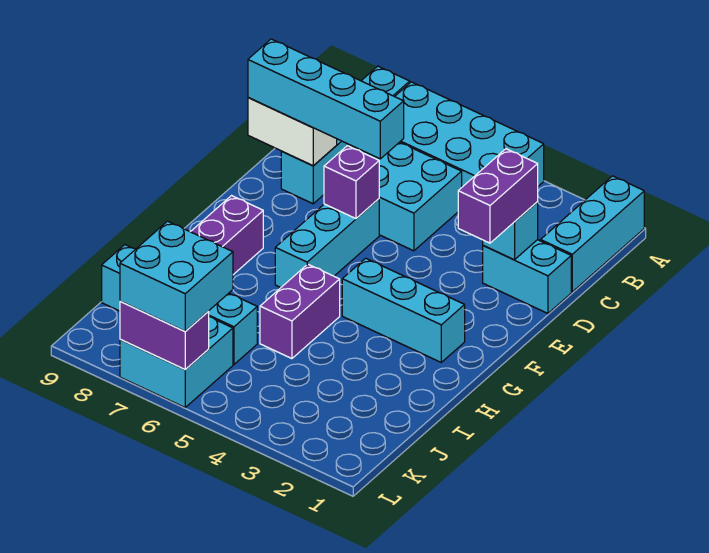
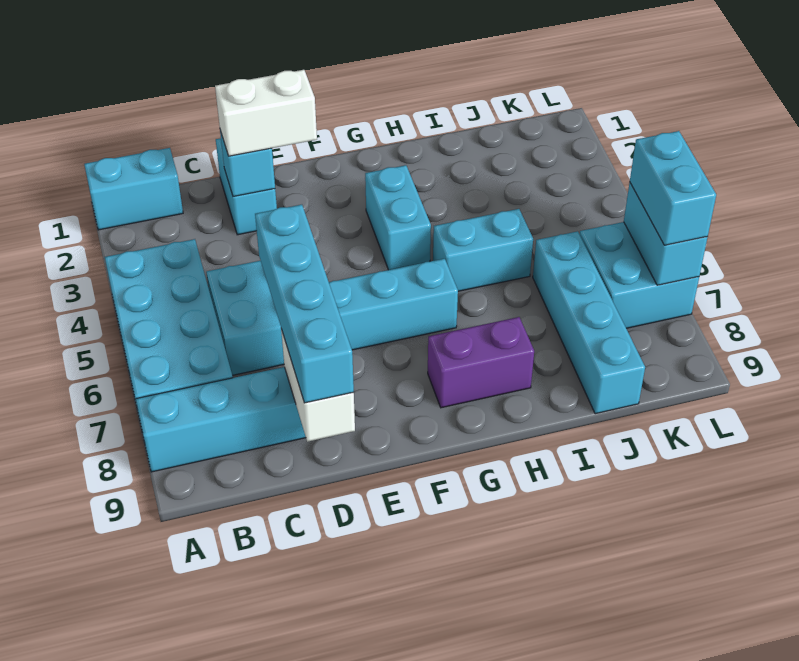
cyan 1x3 brick [540,176,644,292] -> cyan 1x2 brick [84,148,183,230]
purple 1x2 brick [458,149,538,243] -> white 1x2 brick [215,70,317,156]
purple 1x1 brick [324,146,379,219] -> none
cyan 1x3 brick [342,258,465,362] -> cyan 1x2 brick [365,165,431,270]
purple 1x2 brick [260,264,340,359] -> cyan 1x2 brick [433,209,533,291]
cyan 2x2 brick [120,221,233,331] -> cyan 1x2 brick [630,131,716,245]
purple 1x2 brick [120,301,209,370] -> cyan 1x2 brick [624,183,708,285]

